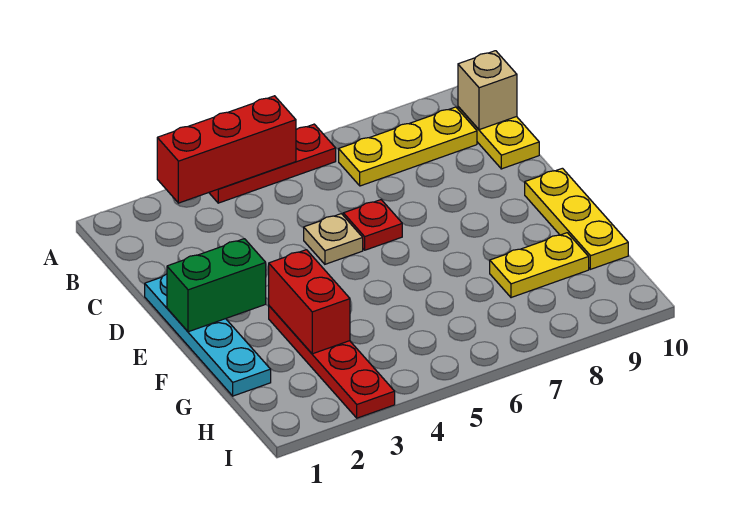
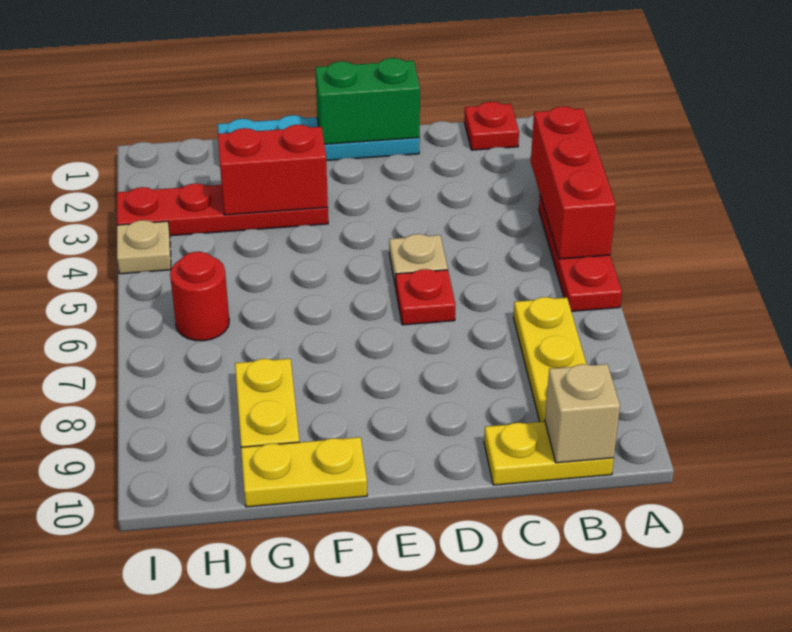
none -> red 1x1 plate [464,102,519,150]
green 1x2 brick [167,239,266,332] -> green 1x2 brick turned to [315,58,420,144]
yellow 1x3 plate [525,168,628,269] -> yellow 1x2 plate [241,437,367,507]
none -> red 1x1 round brick [170,252,229,341]
none -> tan 1x1 plate [117,220,171,274]

